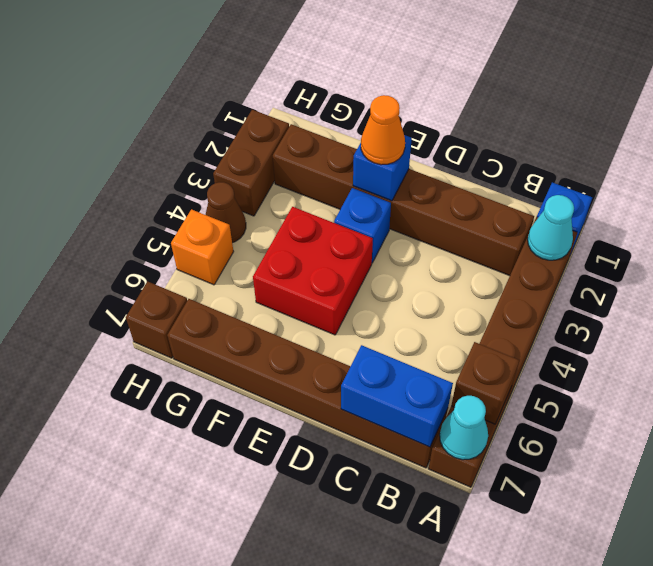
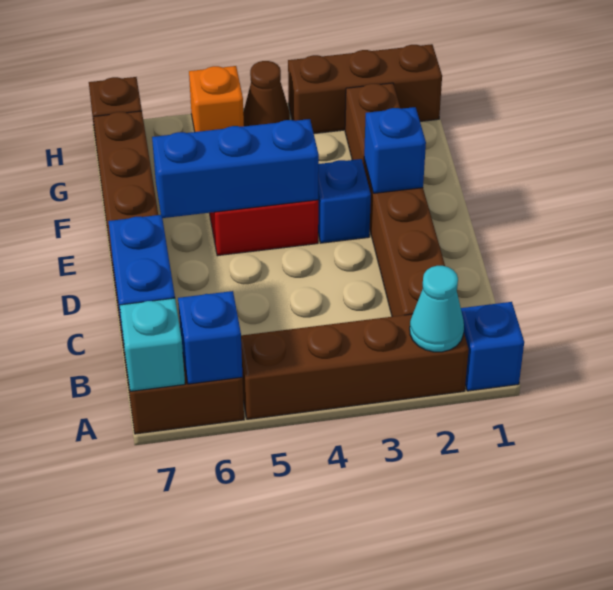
brown 1x1 brick [451,342,520,424] -> blue 1x1 brick [178,291,243,384]
cyan 1x1 cone [440,396,488,460] -> cyan 1x1 brick [120,298,185,391]
orange 1x1 cone [361,95,405,165] -> none
none -> blue 1x3 brick [152,119,319,218]
brown 1x2 brick [213,110,289,216] -> brown 1x3 brick [288,44,442,134]

